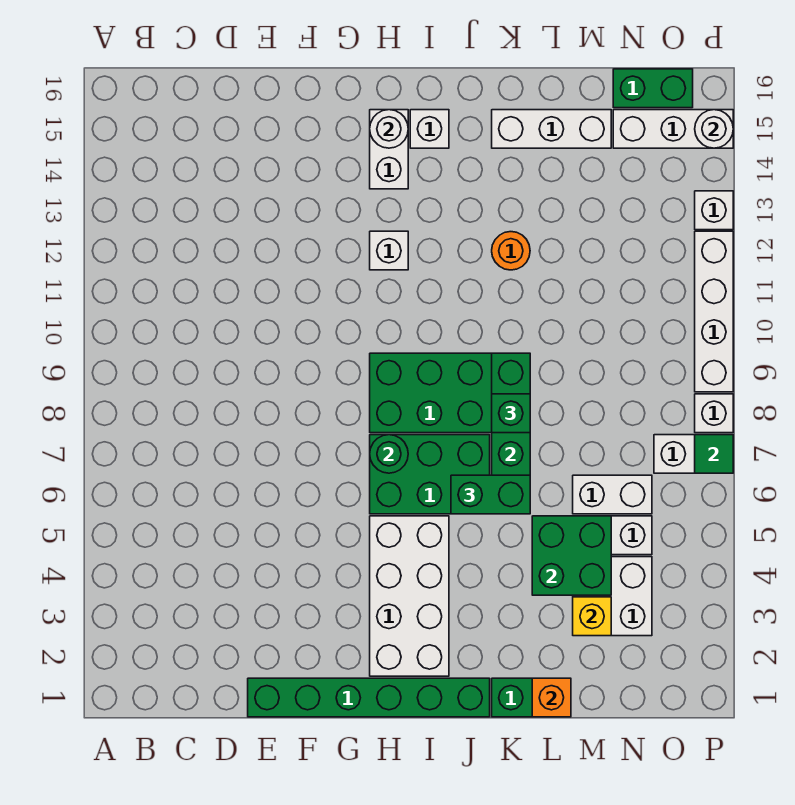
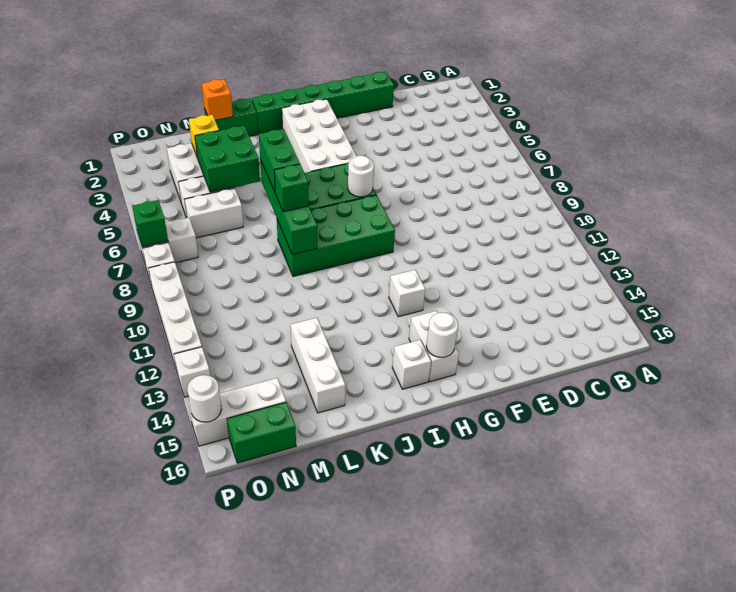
green 1x1 round brick [370,435,408,473] -> white 1x1 round brick [348,156,374,197]
green 1x2 brick [451,475,530,514] -> green 1x2 brick turned to [259,129,300,192]
orange 1x1 round brick [492,232,530,270] -> none
white 1x3 brick [492,110,611,148] -> white 1x3 brick turned to [290,318,345,413]
green 1x1 tile [695,435,733,473] -> green 1x1 brick [132,200,168,247]

